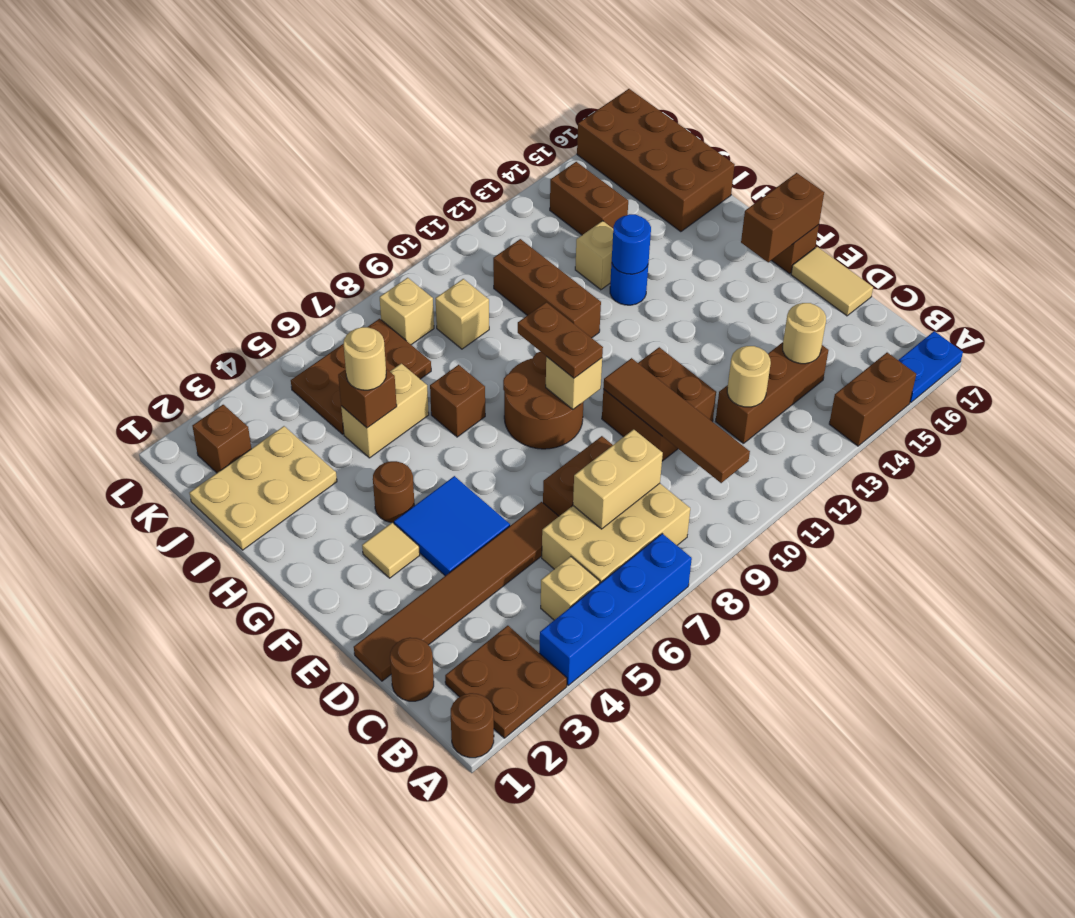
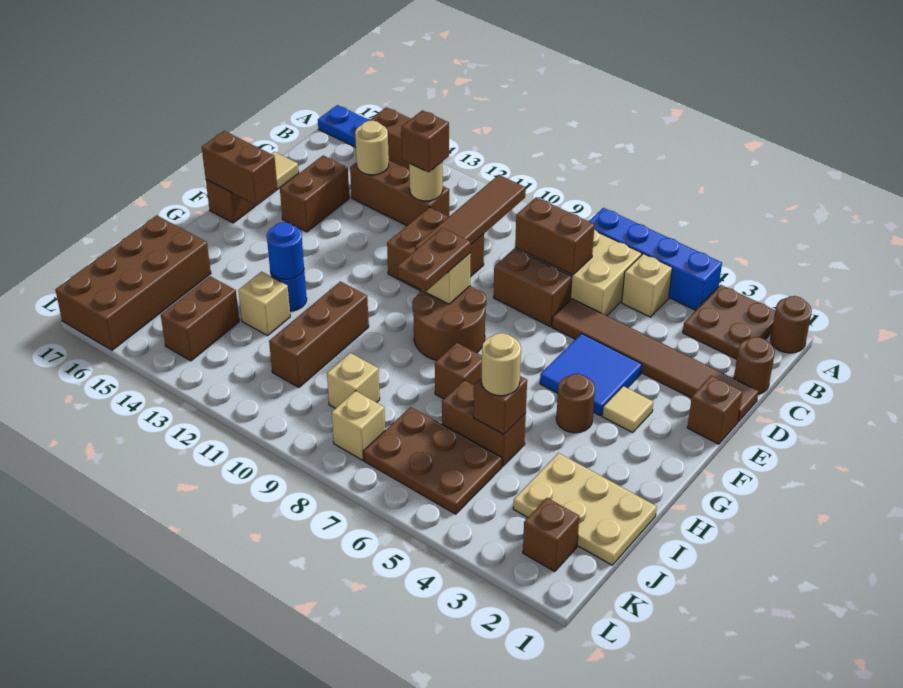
tan 1x2 brick [573,429,663,529] -> brown 1x2 brick [515,197,595,275]
none -> brown 1x1 brick [402,110,449,172]
none -> brown 1x2 brick [280,155,349,232]
none -> brown 1x1 brick [687,376,743,444]
tan 1x2 brick [341,363,429,458] -> brown 1x2 brick [442,380,526,466]

